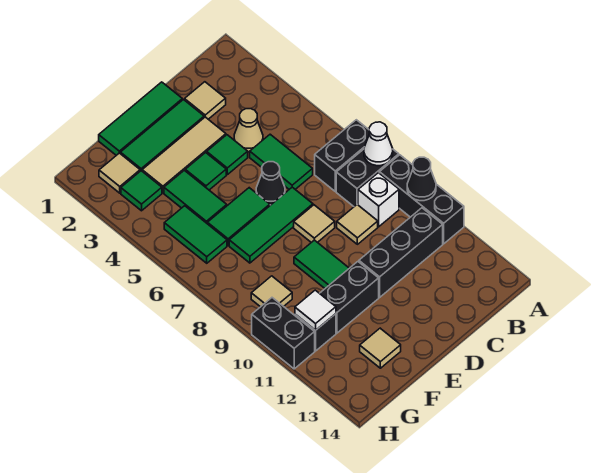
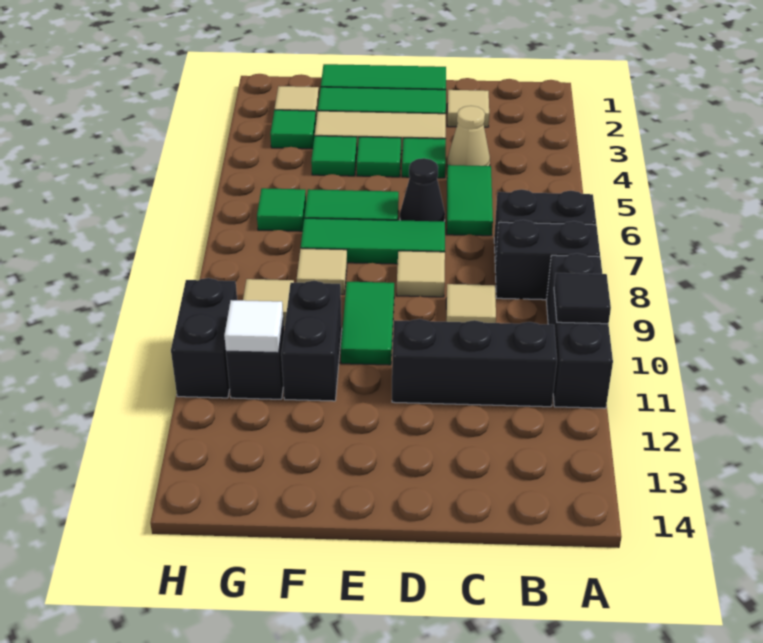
white 1x1 cone [364,122,393,166] -> none
black 1x1 cone [407,157,436,201] -> black 1x1 tile [554,273,611,324]
white 1x1 brick [358,173,399,227] -> none
black 1x2 brick [320,262,379,333] -> black 1x2 brick turned to [281,281,342,401]
green 1x2 tile [164,170,227,223] -> green 1x1 tile [311,136,357,176]
tan 1x1 tile [360,328,401,368] -> tan 1x1 tile moved to [297,248,347,295]
green 1x2 tile [164,206,227,263] -> green 1x1 tile [257,188,306,231]

